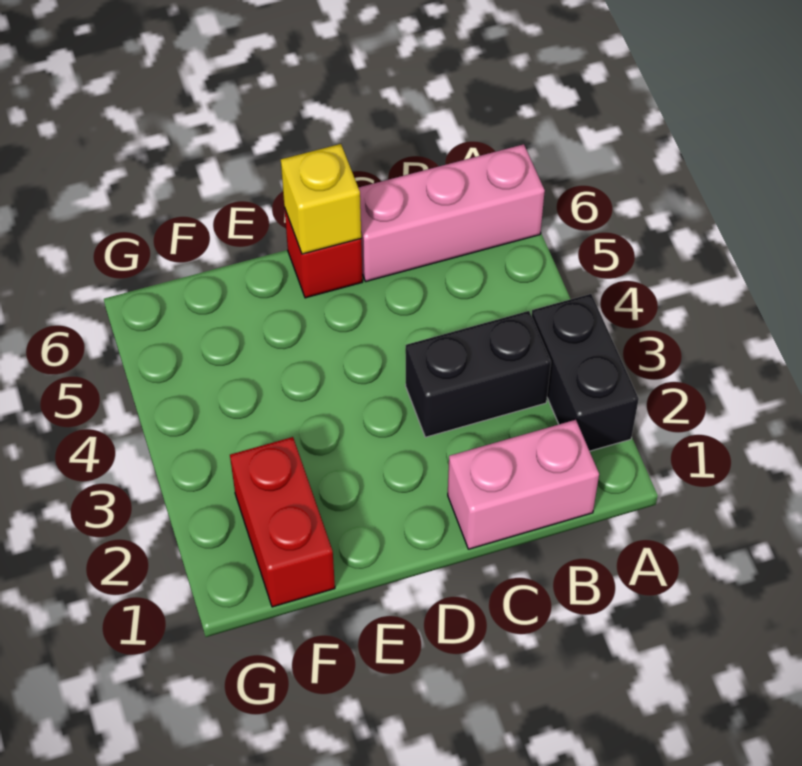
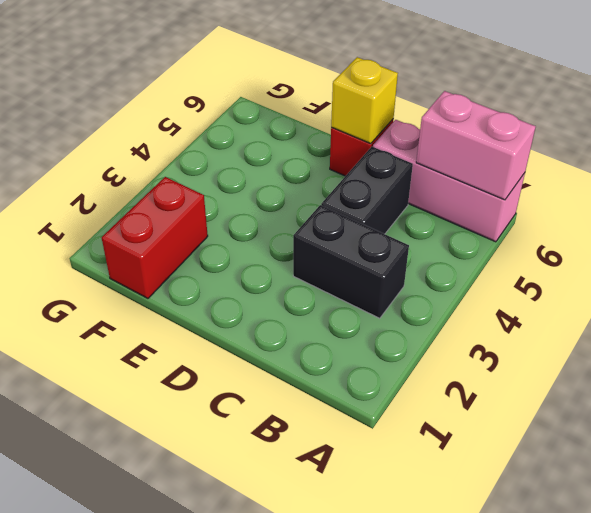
black 1x2 brick [532,294,639,451] -> black 1x2 brick moved to [321,147,413,234]
pink 1x2 brick [448,420,599,549] -> pink 1x2 brick moved to [416,91,536,200]

